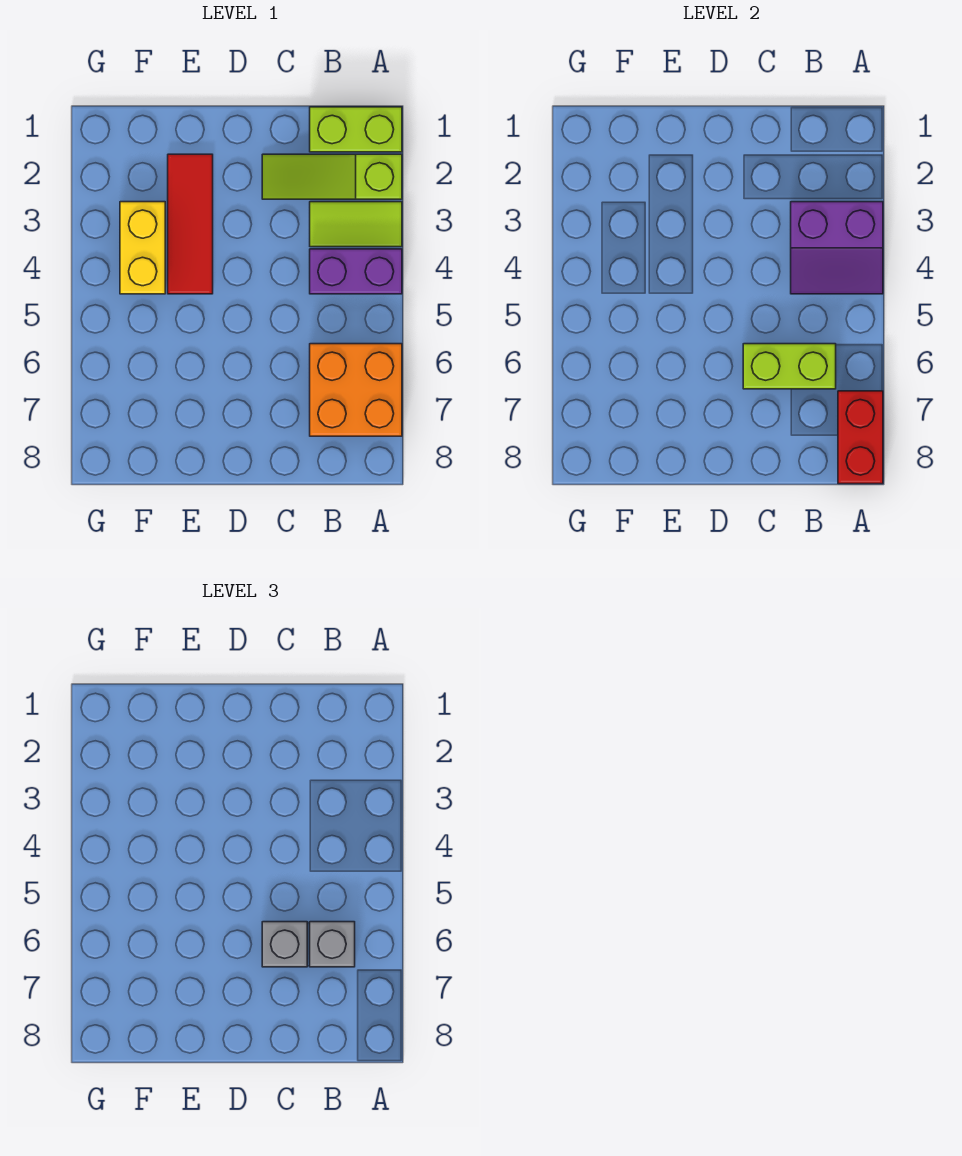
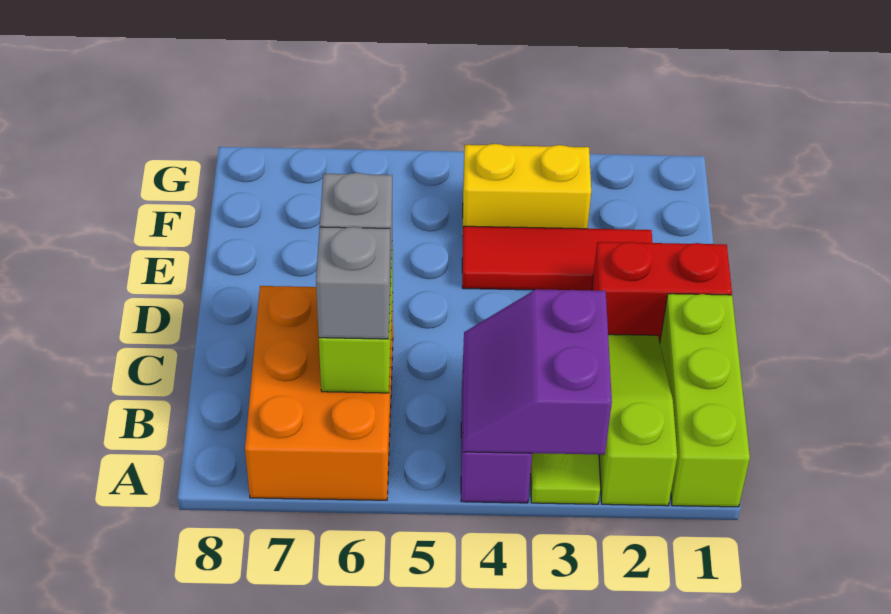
lime 1x2 brick [310,107,402,152] -> lime 1x3 brick [660,294,750,507]
orange 2x2 brick [310,344,402,436] -> orange 2x3 brick [245,286,393,500]
red 1x2 brick [838,391,883,484] -> red 1x2 brick moved to [592,242,732,342]

